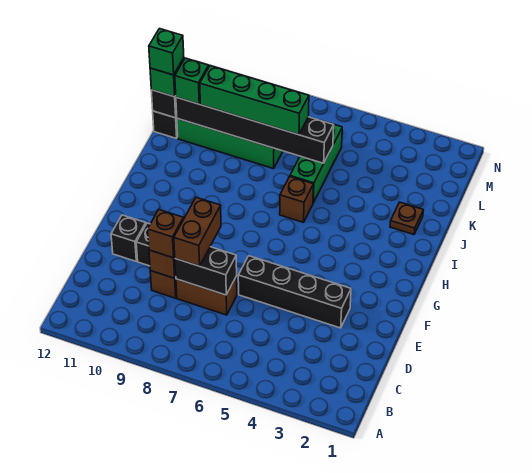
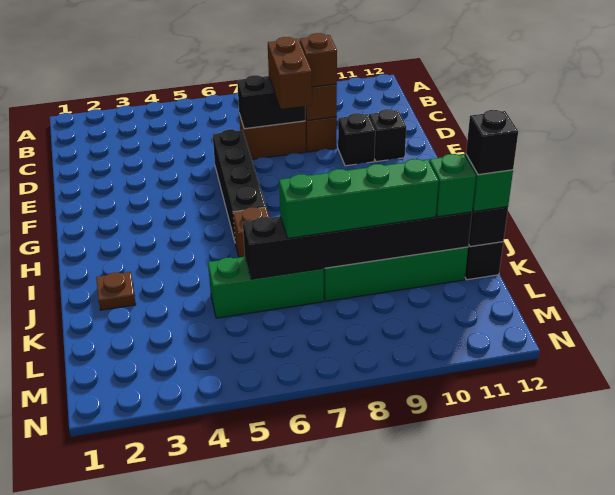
black 1x4 brick [238,256,351,328] -> black 1x4 brick turned to [213,129,266,241]
green 1x3 brick [290,123,342,203] -> green 1x3 brick turned to [208,257,324,318]
green 1x1 brick [149,29,184,75] -> black 1x1 brick [466,110,518,175]

